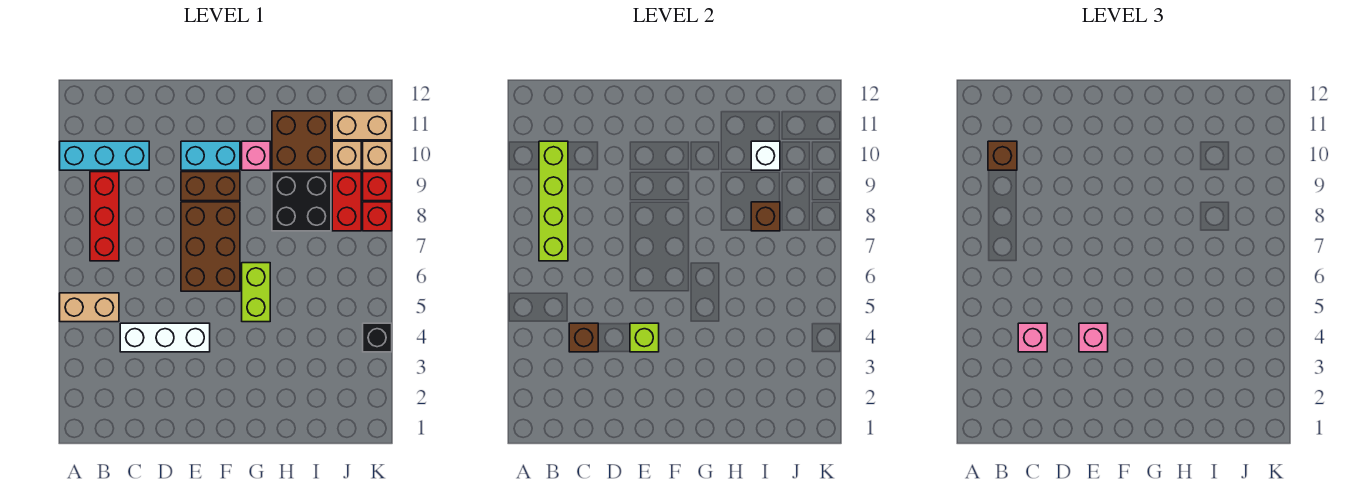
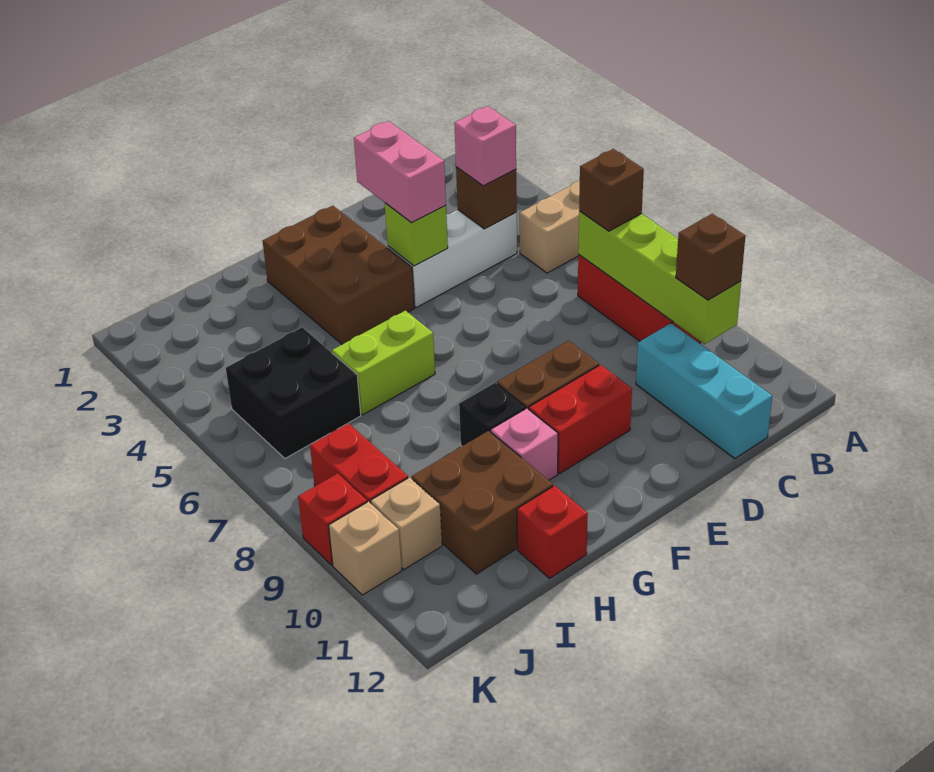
cyan 1x3 brick [60,141,149,170] -> cyan 1x3 brick turned to [636,323,772,458]
pink 1x1 brick [1079,323,1108,352] -> pink 1x2 brick [354,121,446,223]
brown 2x3 brick [181,202,240,291] -> brown 2x3 brick moved to [263,206,415,344]
cyan 1x2 brick [181,141,240,170] -> red 1x2 brick [529,365,632,474]
lime 1x2 brick [242,263,270,322] -> lime 1x2 brick turned to [332,311,435,415]
black 2x2 brick [272,172,331,231] -> black 2x2 brick moved to [226,328,361,458]
brown 1x1 brick [751,202,780,231] -> brown 1x1 brick moved to [579,149,644,231]
white 1x1 brick [751,141,780,170] -> none
tan 1x2 brick [332,111,392,140] -> none
black 1x1 brick [363,323,392,352] -> black 1x1 brick moved to [459,383,525,446]
red 1x1 brick [363,202,392,231] -> red 1x1 brick moved to [517,486,588,578]

